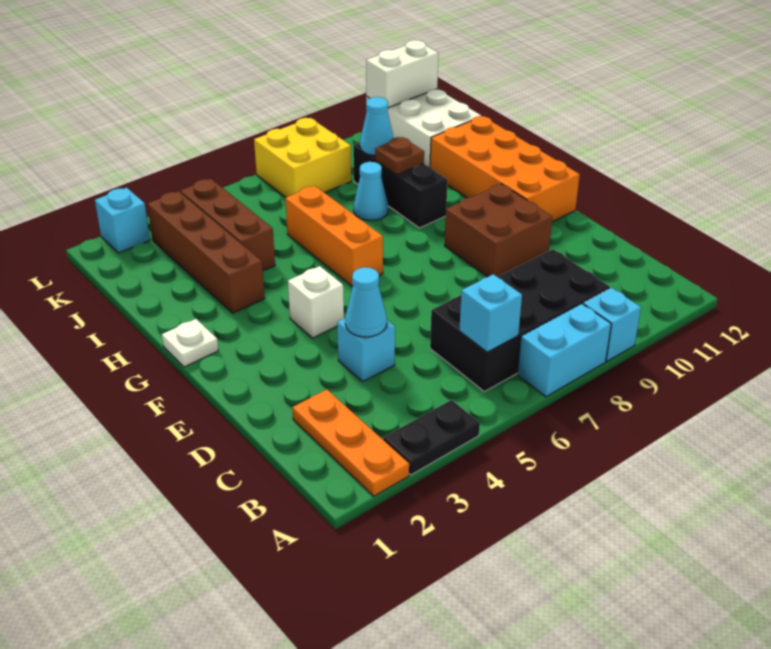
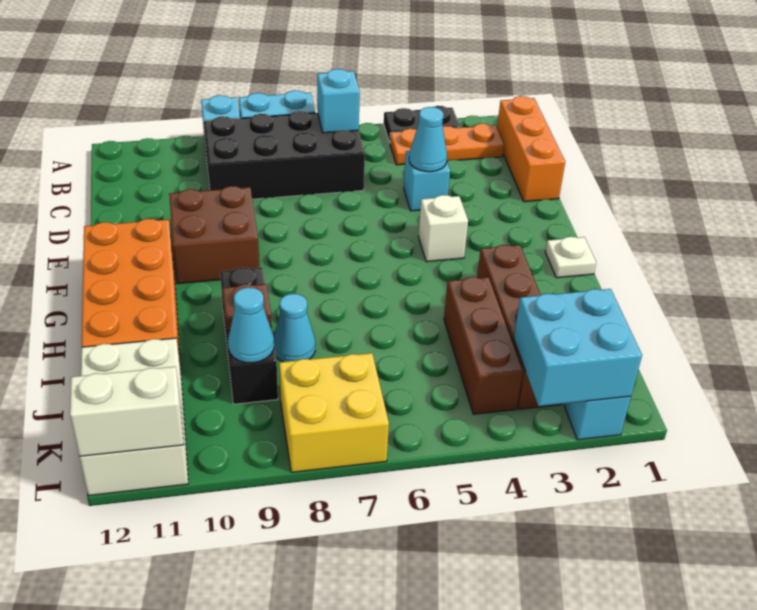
orange 1x3 plate [292,390,409,496] -> orange 1x3 plate turned to [390,124,504,165]
orange 1x3 brick [285,186,383,287] -> orange 1x3 brick moved to [497,96,565,202]
none -> cyan 2x2 brick [514,289,642,406]

